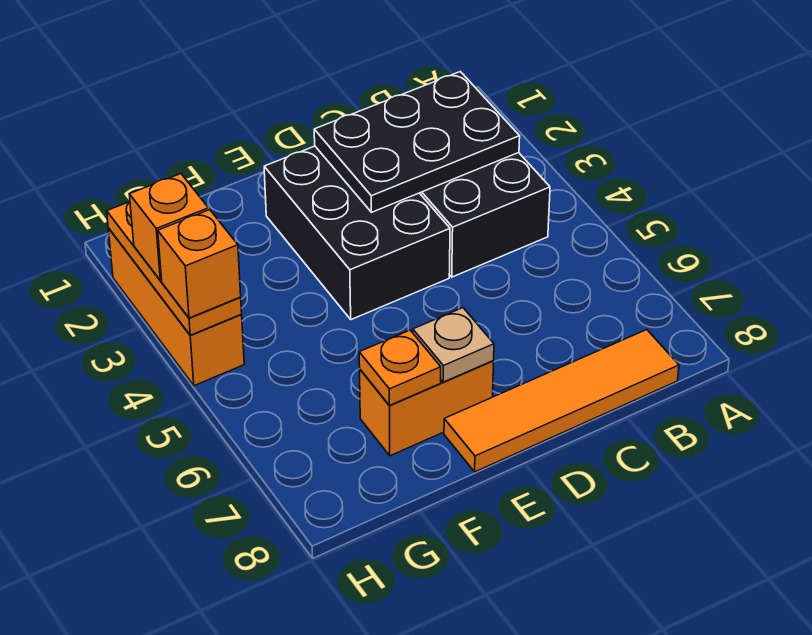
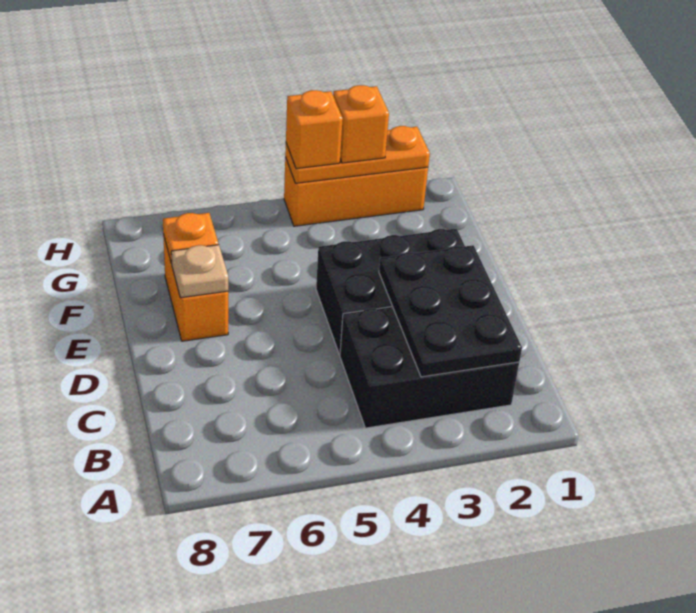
orange 1x4 tile [444,330,679,472] -> none

